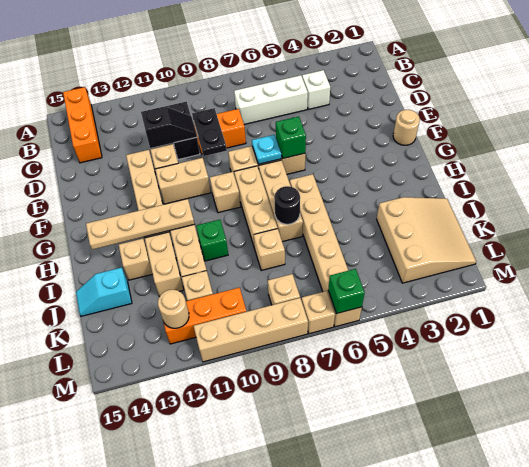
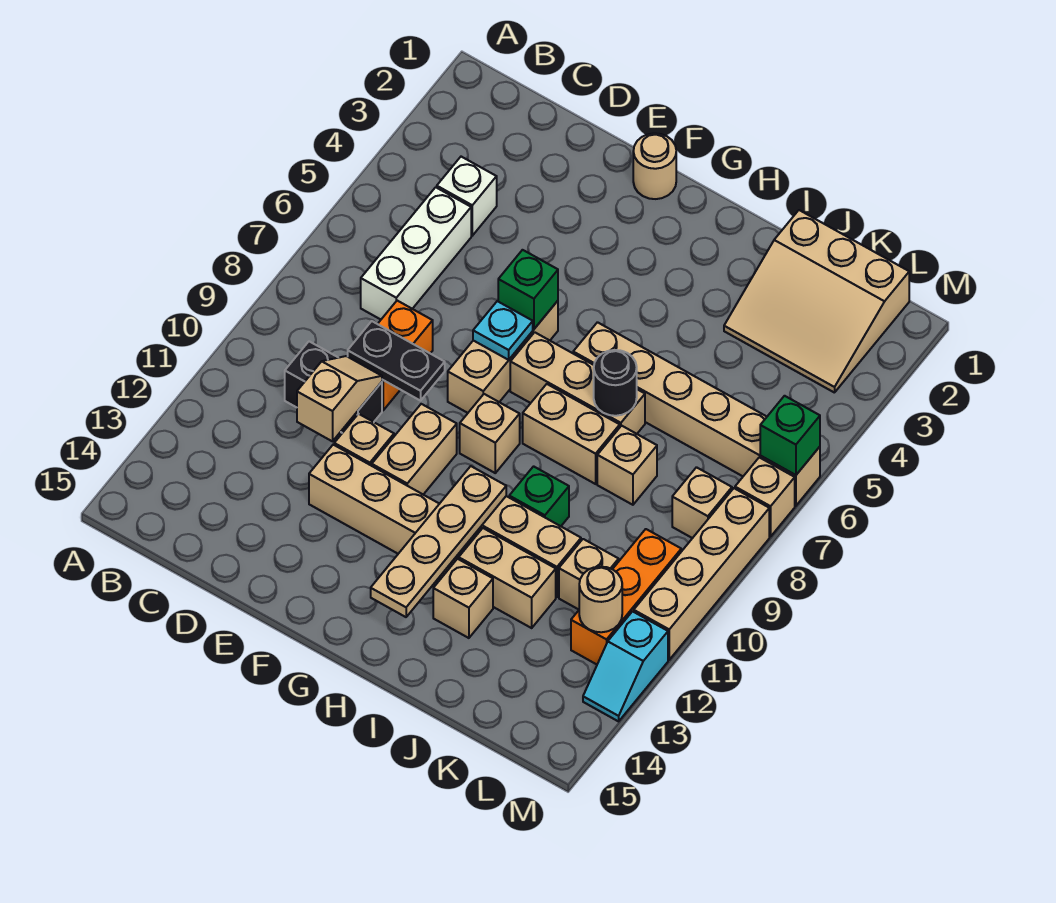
orange 1x3 brick [63,87,102,163] -> none
black 1x2 slope [141,106,197,148] -> tan 1x2 slope [297,356,382,441]
tan 1x3 brick [234,166,278,248] -> tan 1x2 brick [523,384,620,484]
tan 3x3 slope [377,197,476,283] -> tan 3x3 slope turned to [724,210,909,393]
cyan 1x2 slope [76,268,132,316] -> cyan 1x2 slope moved to [583,611,668,721]

